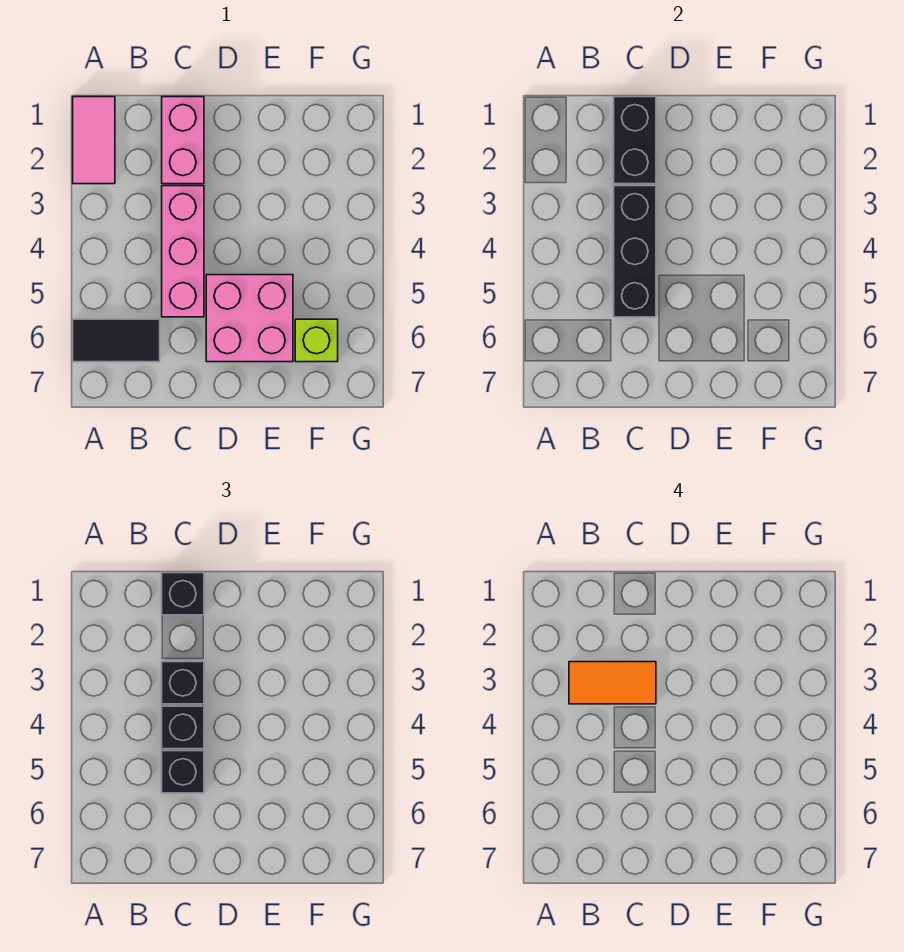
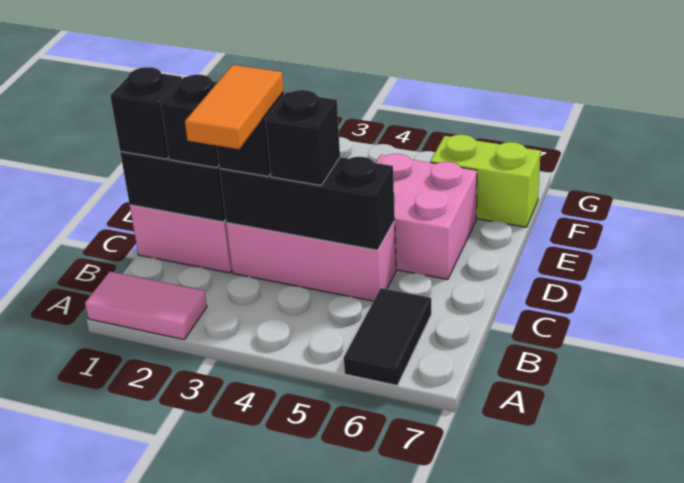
black 1x1 brick [162,751,204,793] -> black 1x1 brick moved to [161,75,219,168]
lime 1x1 brick [295,319,338,362] -> lime 1x2 brick [430,135,541,227]

